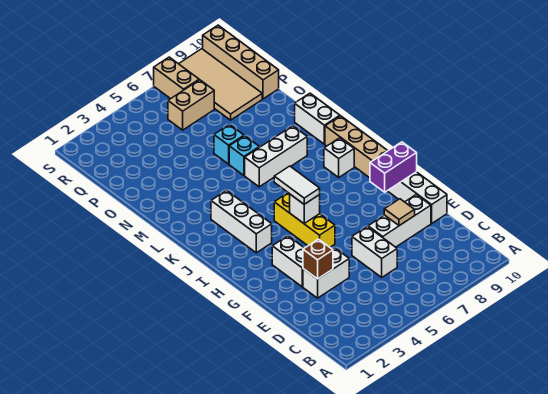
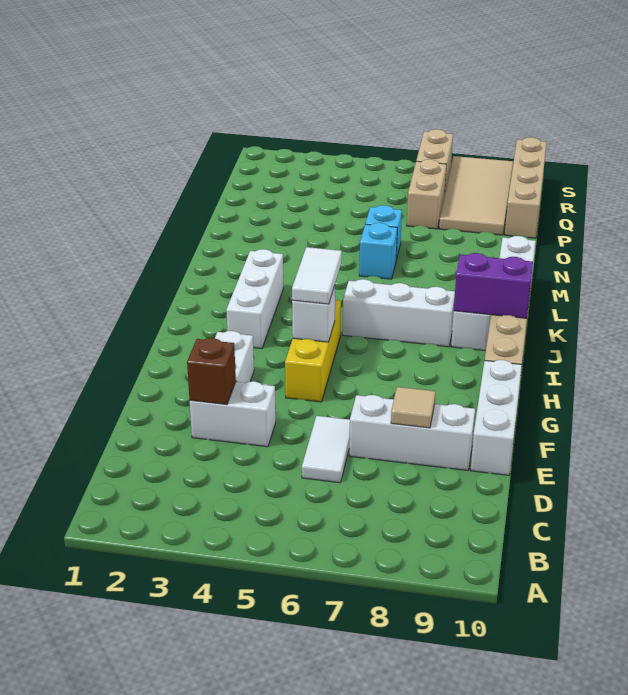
white 1x2 brick [352,226,397,277] -> white 1x2 tile [302,416,350,483]
purple 1x2 brick [370,142,417,192] -> purple 1x2 brick moved to [454,253,533,318]
white 1x3 brick [245,126,307,187] -> white 1x3 brick moved to [342,279,455,347]
tan 1x2 brick [168,80,214,130] -> tan 1x2 brick turned to [407,159,446,229]

